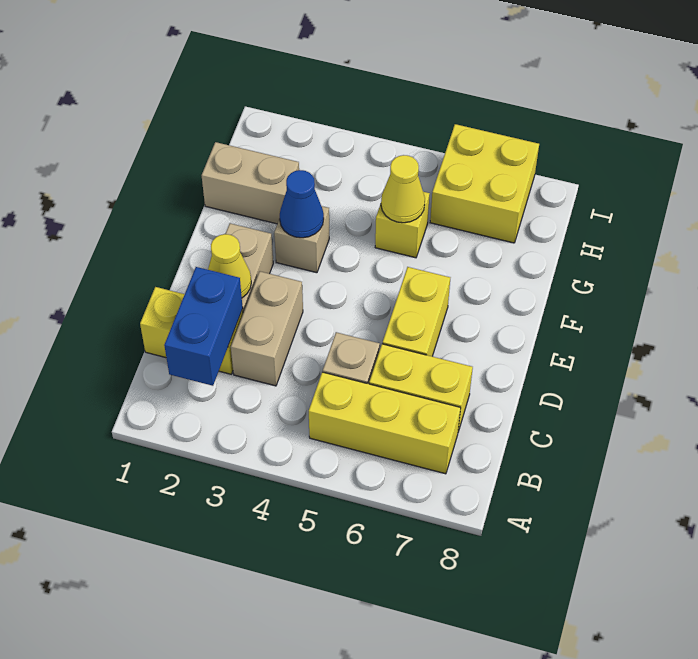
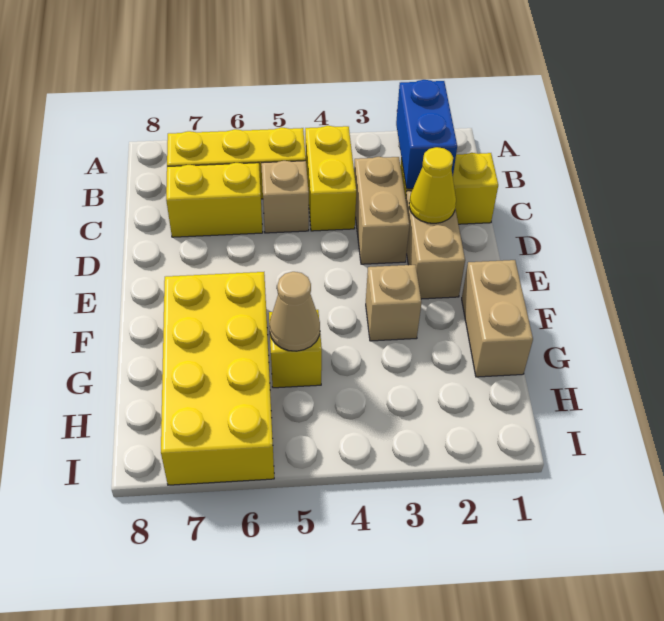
yellow 1x2 brick [382,267,450,356] -> yellow 1x2 brick moved to [305,126,356,231]
blue 1x1 cone [280,170,324,238] -> none
tan 1x2 brick [202,142,299,224] -> tan 1x2 brick turned to [462,260,533,377]
yellow 1x1 cone [381,155,425,223] -> tan 1x1 cone [269,272,320,351]
yellow 2x2 brick [430,124,539,243] -> yellow 2x4 brick [161,272,274,485]

